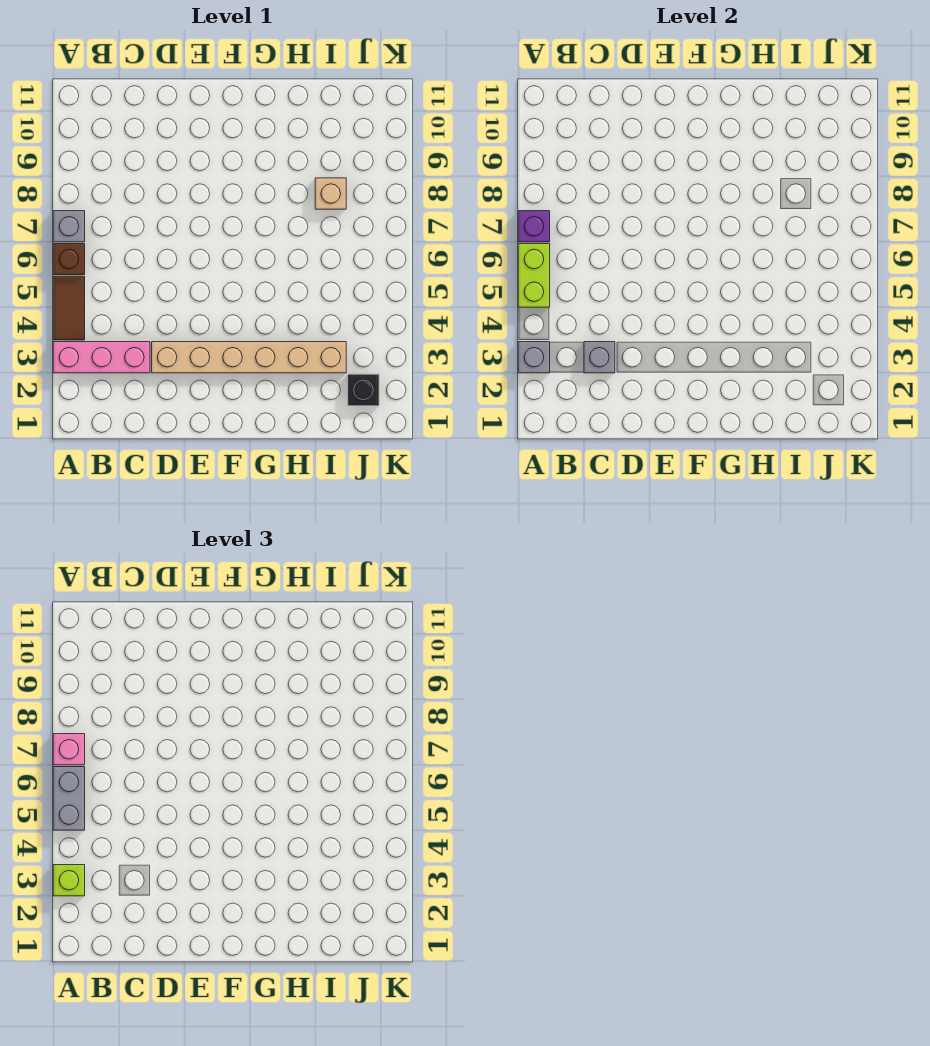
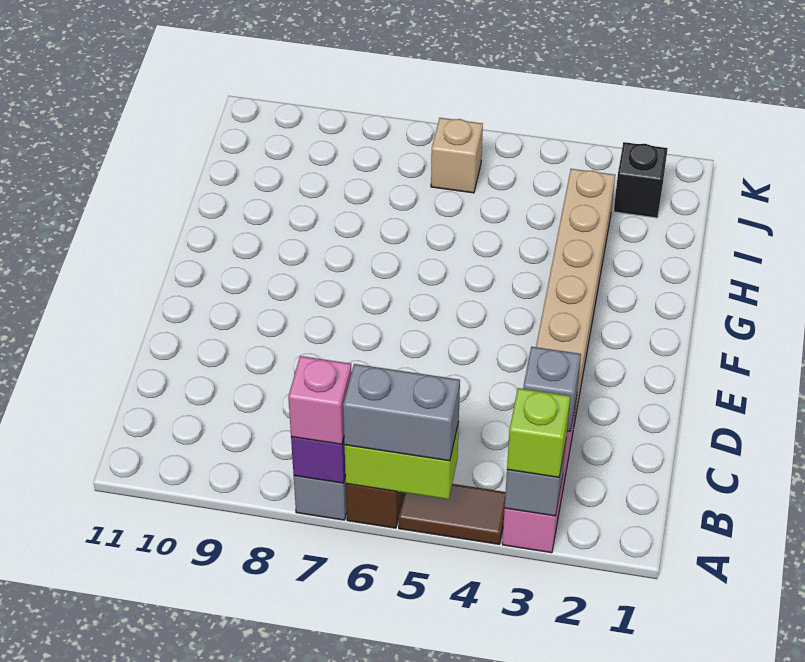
tan 1x1 brick [315,178,346,209] -> tan 1x1 brick moved to [431,118,483,193]

